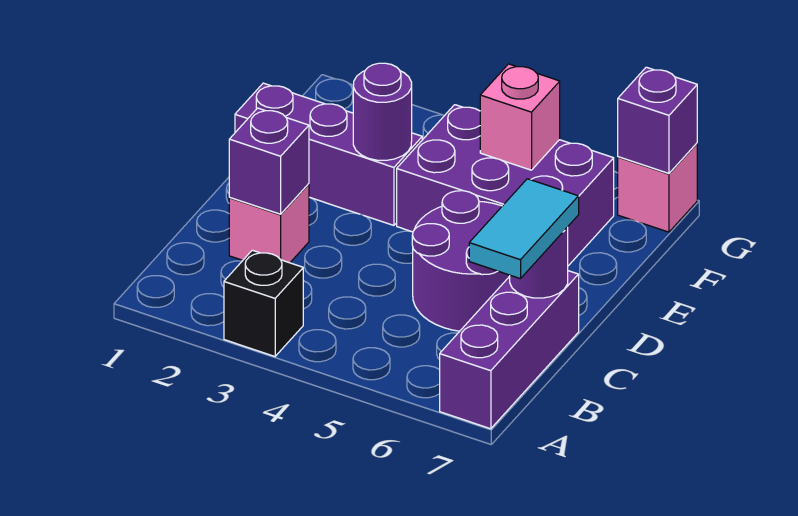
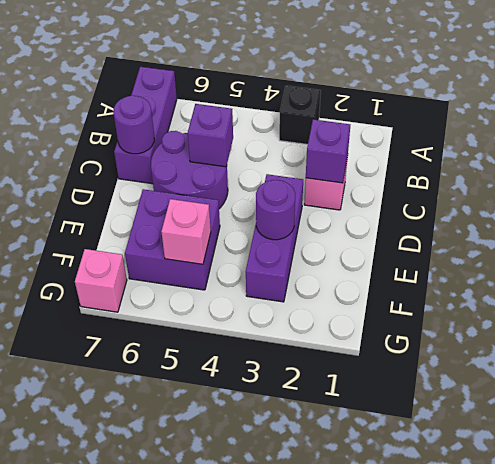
cyan 1x2 tile [469,179,579,279] -> none
purple 1x3 brick [235,83,422,225] -> purple 1x3 brick turned to [246,174,303,302]
purple 2x3 brick [397,105,614,266] -> purple 2x2 brick [125,189,220,290]
purple 1x1 brick [618,67,697,173] -> purple 1x1 brick moved to [188,104,233,167]

